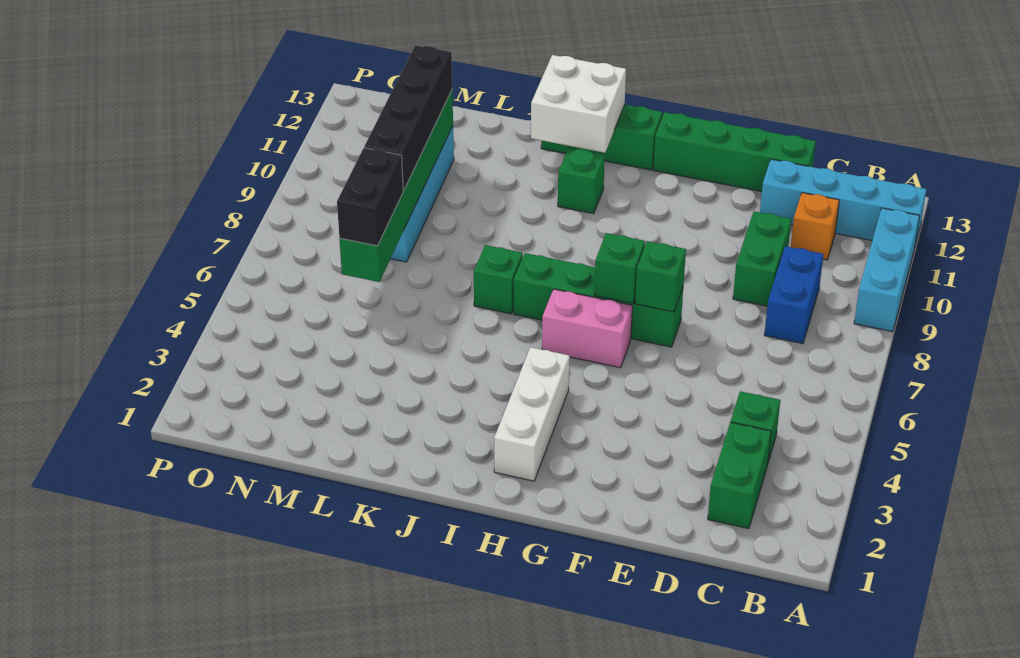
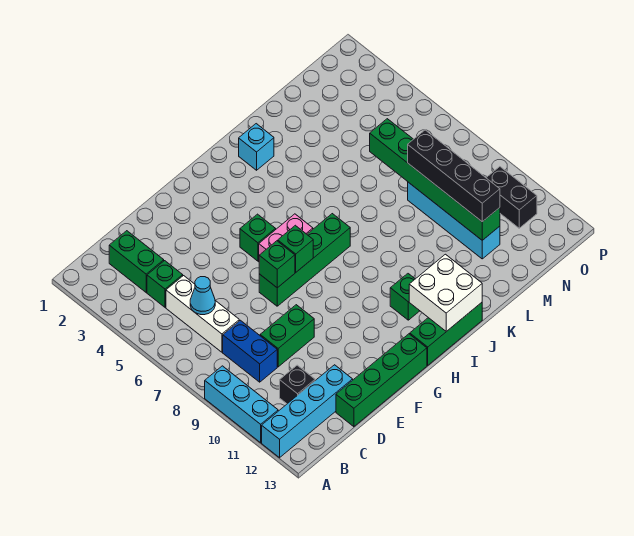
none -> cyan 1x1 cone [190,277,215,315]
orange 1x1 brick [791,193,839,260] -> black 1x1 brick [280,365,315,404]
green 1x2 brick [733,211,791,306] -> green 1x2 brick turned to [260,305,314,367]
white 1x3 brick [494,347,570,481] -> white 1x3 brick moved to [166,276,239,352]
none -> cyan 1x1 brick [239,124,274,170]
green 1x1 brick [474,245,523,314] -> green 1x1 brick moved to [240,214,276,261]
black 1x2 brick [337,148,403,246] -> black 1x2 brick moved to [486,167,537,228]

